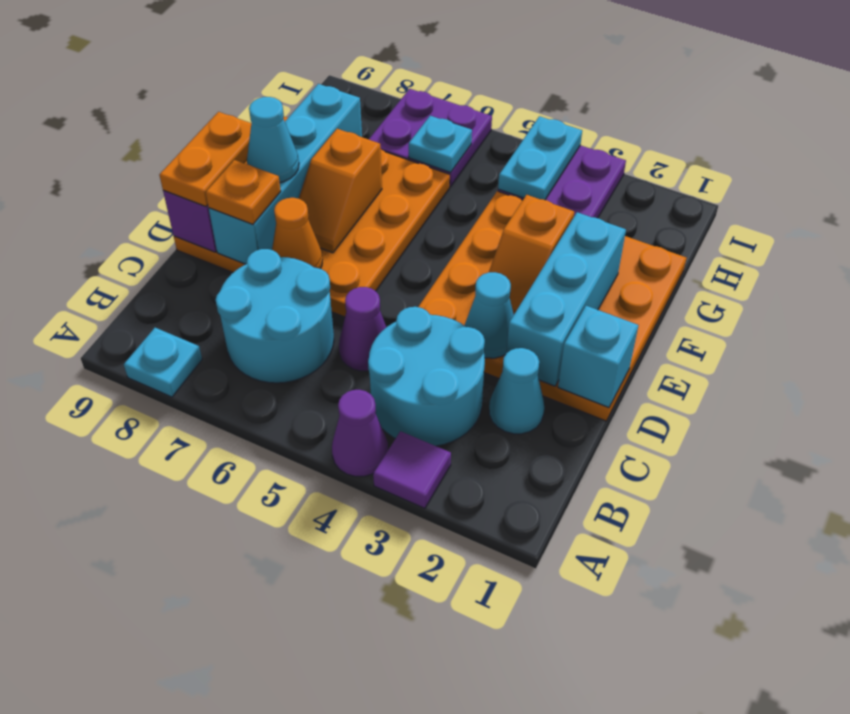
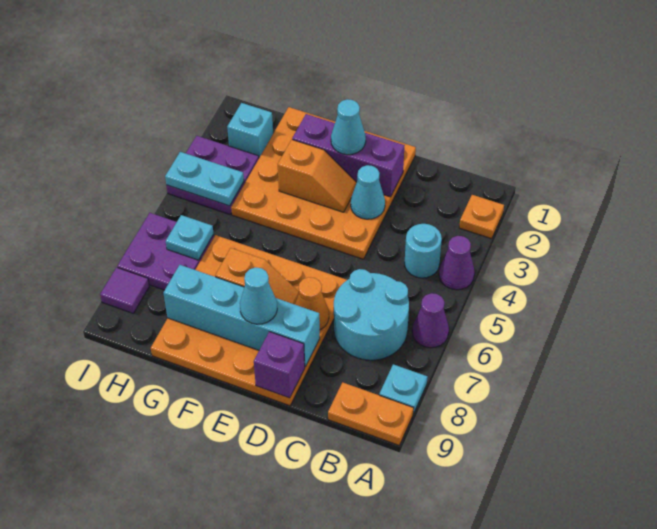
purple 1x1 tile [373,431,451,508] -> purple 1x1 tile moved to [100,267,149,313]
cyan 2x2 round brick [368,307,485,446] -> cyan 1x1 round brick [405,224,442,278]
cyan 1x1 cone [489,348,544,434] -> cyan 1x1 cone moved to [331,99,366,155]
purple 1x1 cone [339,287,386,371] -> purple 1x1 cone moved to [412,293,449,348]
cyan 1x1 brick [558,306,638,407] -> cyan 1x1 brick moved to [227,103,273,158]
cyan 1x3 brick [506,212,626,386] -> purple 1x3 brick [292,114,405,197]
orange 1x1 plate [206,160,281,224] -> orange 1x1 plate moved to [459,195,504,239]
orange 1x2 plate [160,112,251,206] -> orange 1x2 plate moved to [328,382,414,445]

